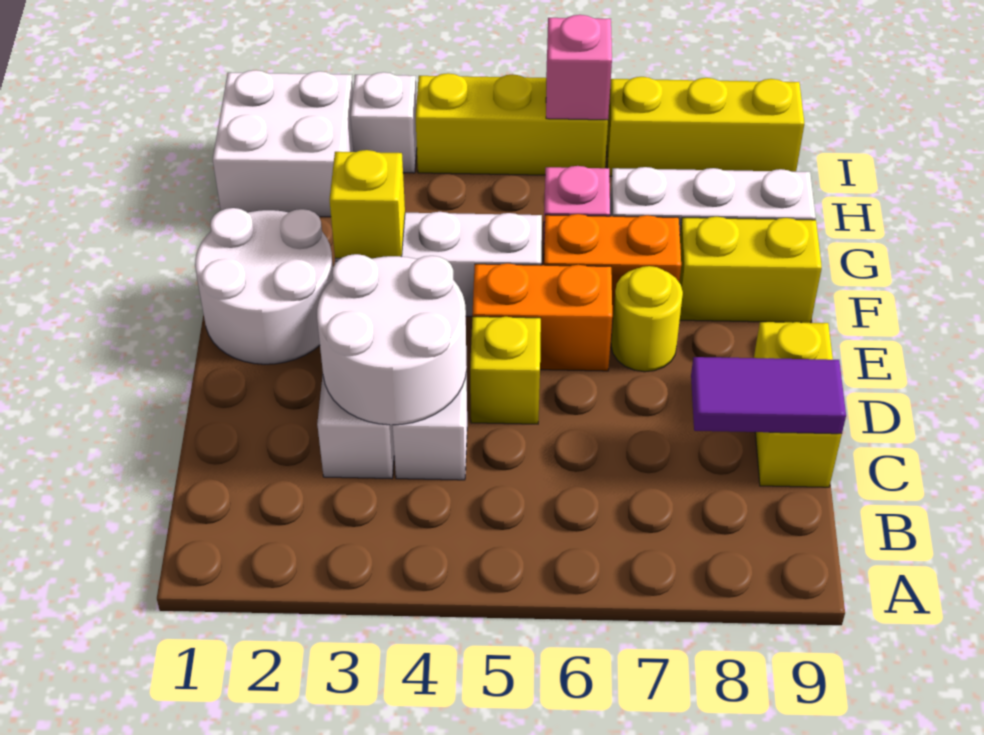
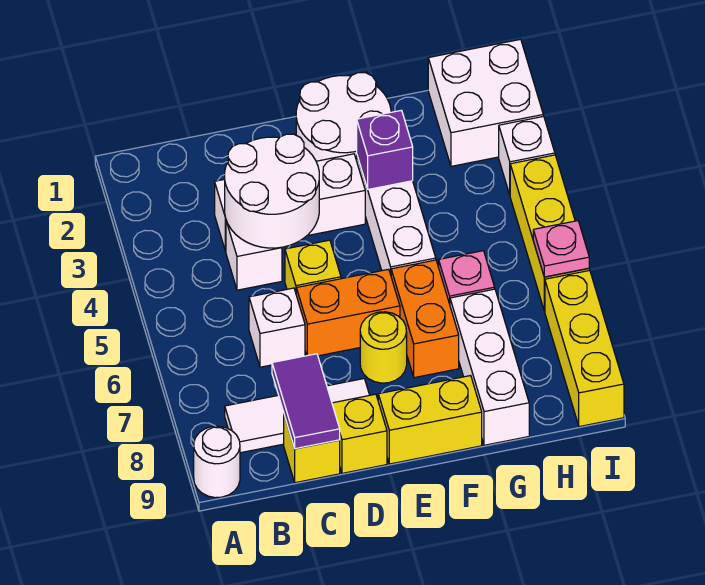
none -> white 1x1 round brick [194,426,240,498]
none -> white 1x3 tile [225,379,369,453]
none -> white 1x1 brick [249,288,305,367]
orange 1x2 brick [472,263,612,371] -> orange 1x2 brick turned to [296,269,400,356]
yellow 1x1 brick [329,150,405,259] -> purple 1x1 brick [357,110,413,189]
yellow 1x2 brick [679,217,822,323] -> yellow 1x2 brick turned to [378,376,482,464]
pink 1x1 brick [546,15,612,120] -> pink 1x1 plate [533,221,589,277]

